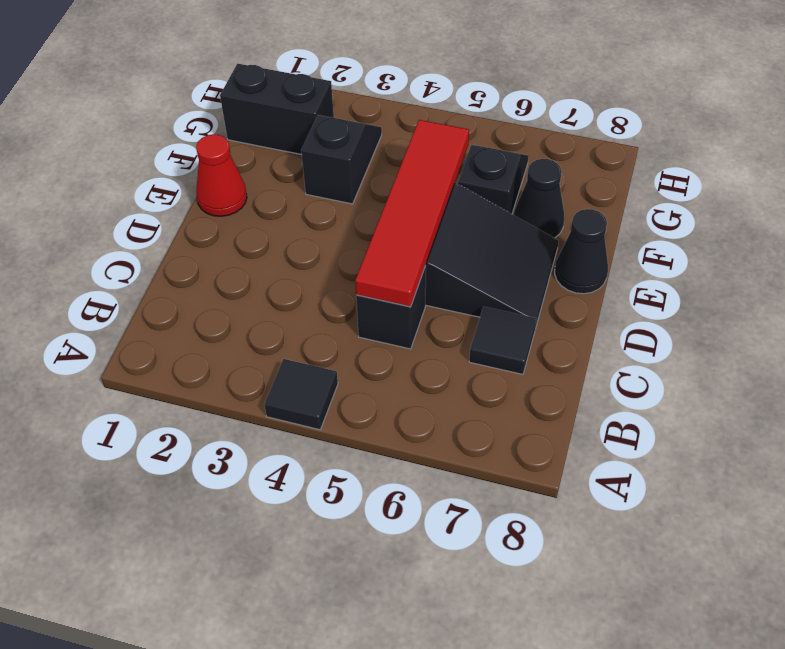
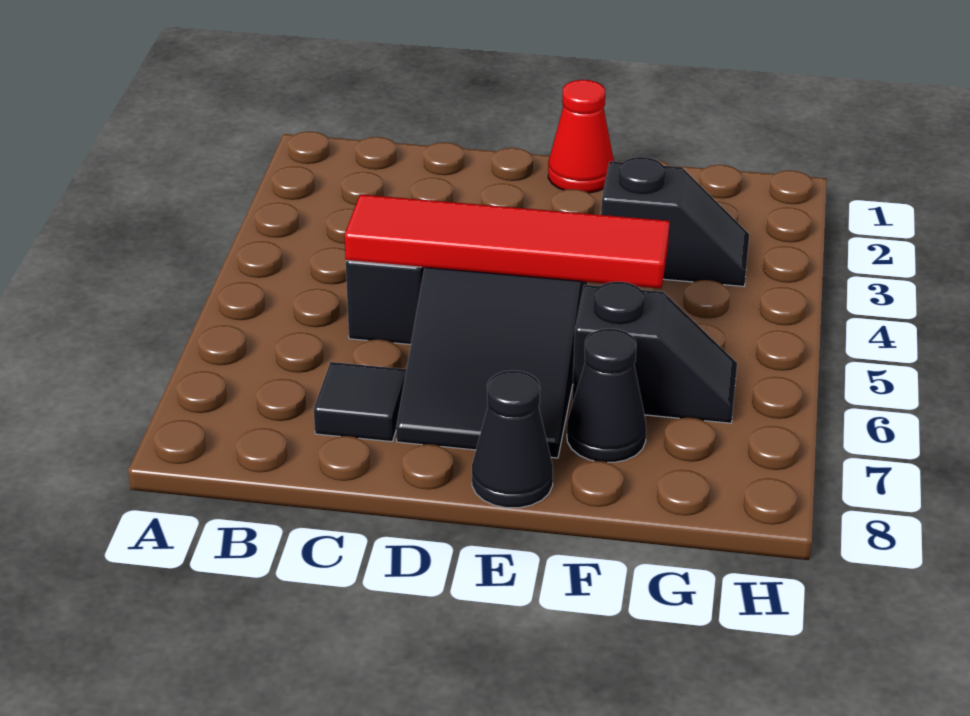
black 1x1 tile [264,359,338,430] -> none
black 1x2 brick [220,64,334,155] -> none

